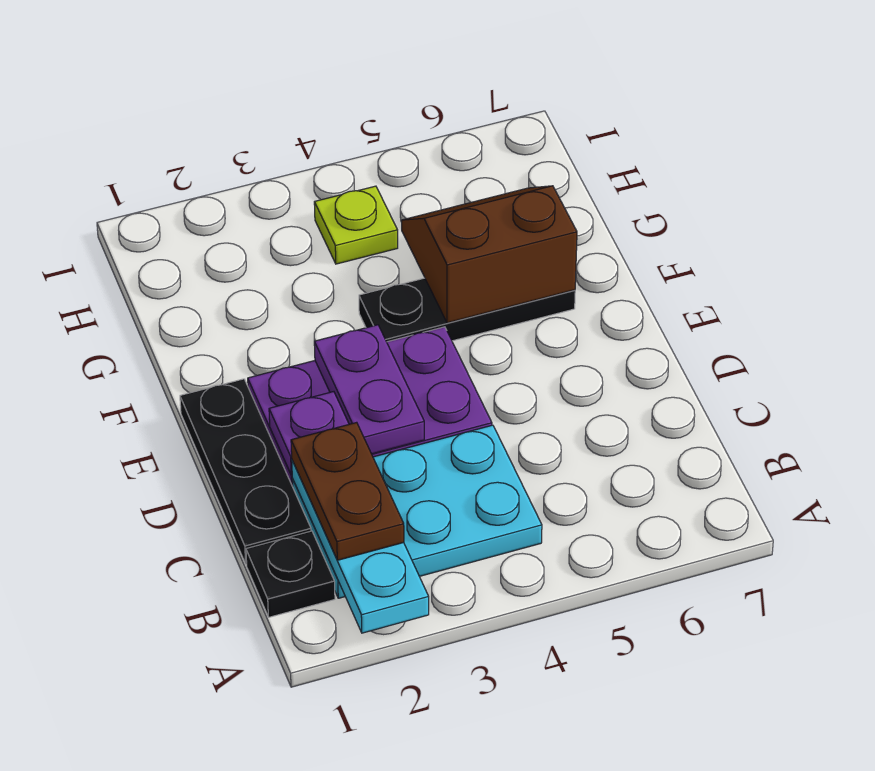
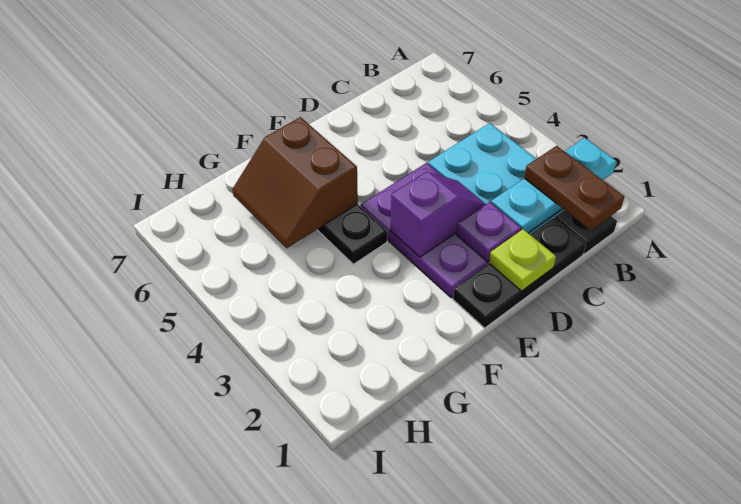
brown 1x2 plate [291,422,404,560] -> brown 1x2 plate turned to [524,146,624,230]
purple 1x2 plate [314,325,424,454] -> purple 1x2 slope [390,172,486,257]
lime 1x1 plate [314,186,398,264] -> lime 1x1 plate moved to [489,229,556,291]

